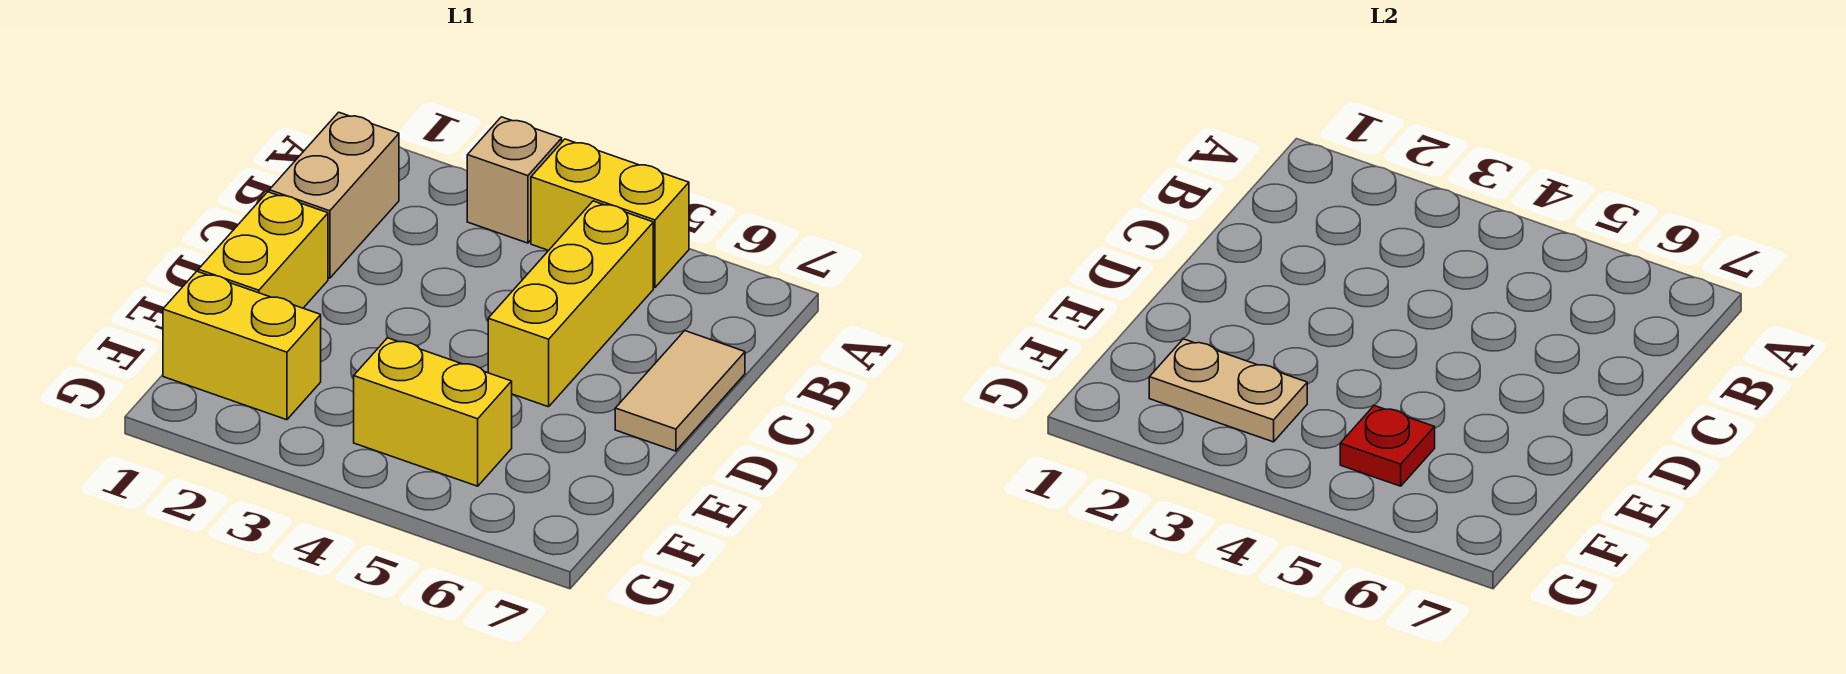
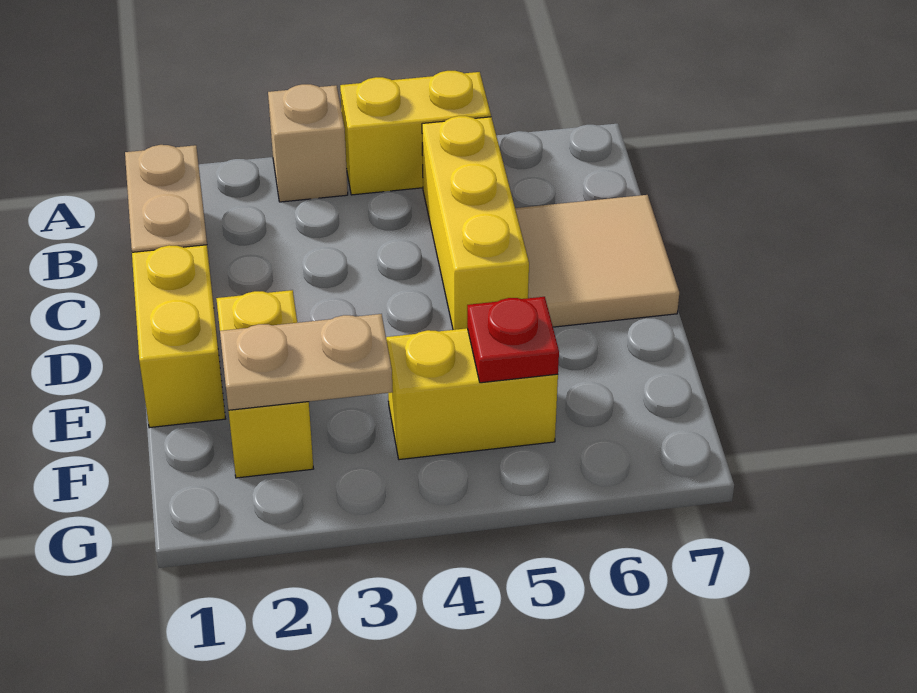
tan 1x2 tile [615,331,745,451] -> tan 2x2 tile [515,195,679,327]
yellow 1x2 brick [163,271,321,420] -> yellow 1x2 brick turned to [216,290,313,478]

